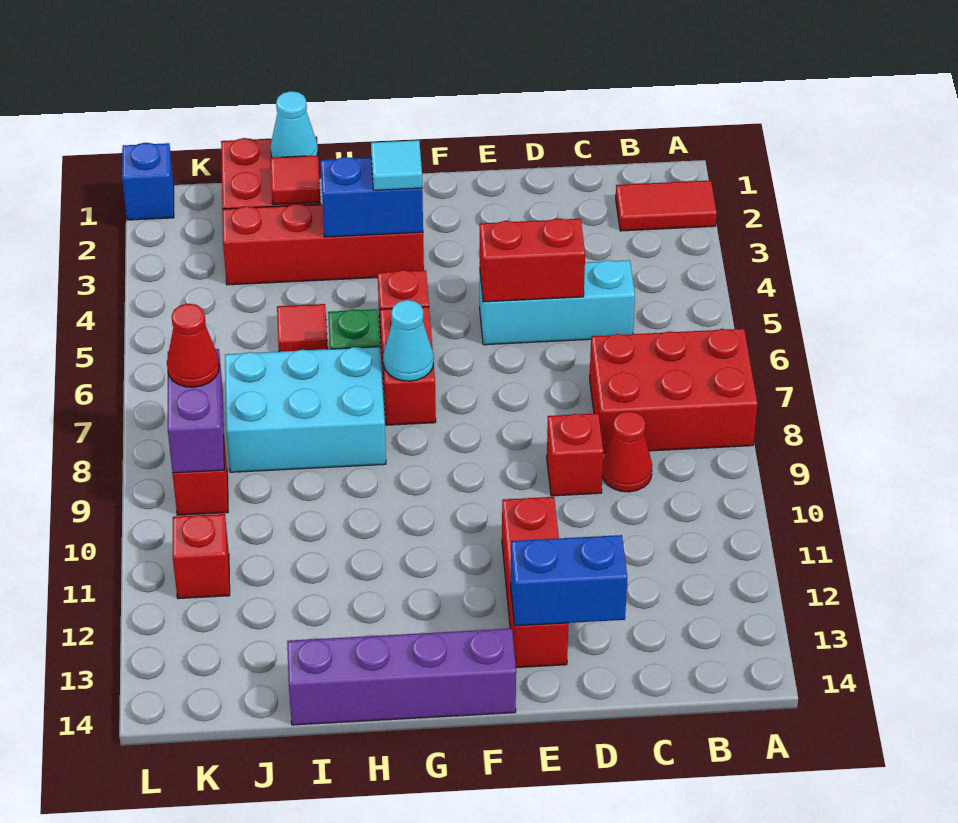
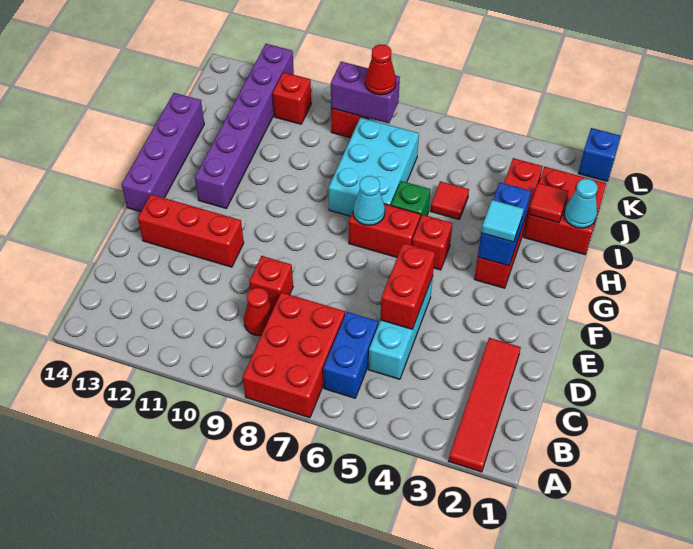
red 1x2 tile [616,180,717,231] -> red 1x4 tile [449,338,521,472]
blue 1x2 brick [511,535,627,626] -> blue 1x2 brick moved to [323,312,378,398]
none -> purple 1x6 brick [195,44,294,208]

